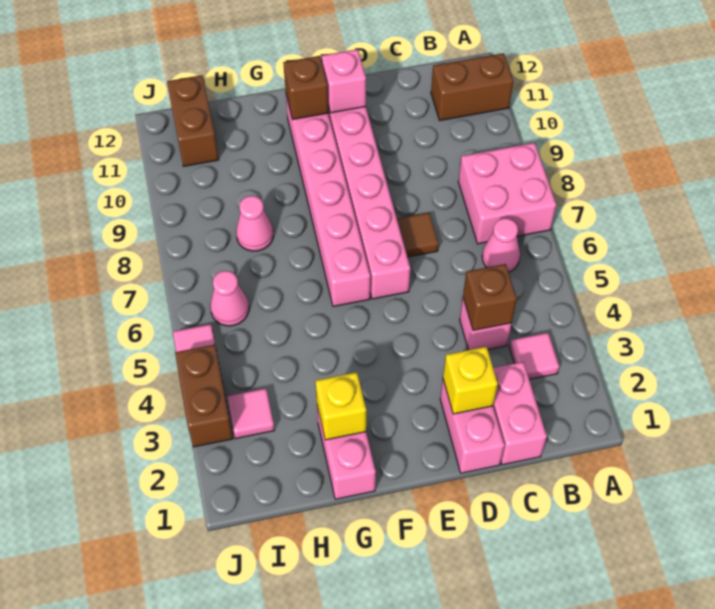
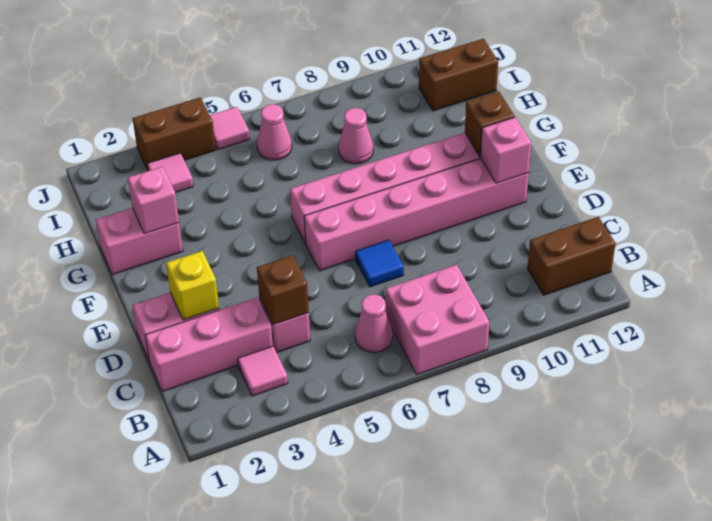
brown 1x2 brick [431,53,513,120] -> brown 1x2 brick turned to [527,217,616,295]
pink 1x2 brick [493,362,547,465] -> pink 1x3 brick [145,298,273,392]
brown 1x1 tile [397,213,438,257] -> blue 1x1 tile [355,240,404,287]
yellow 1x1 brick [316,372,366,440] -> pink 1x1 brick [128,167,179,234]

